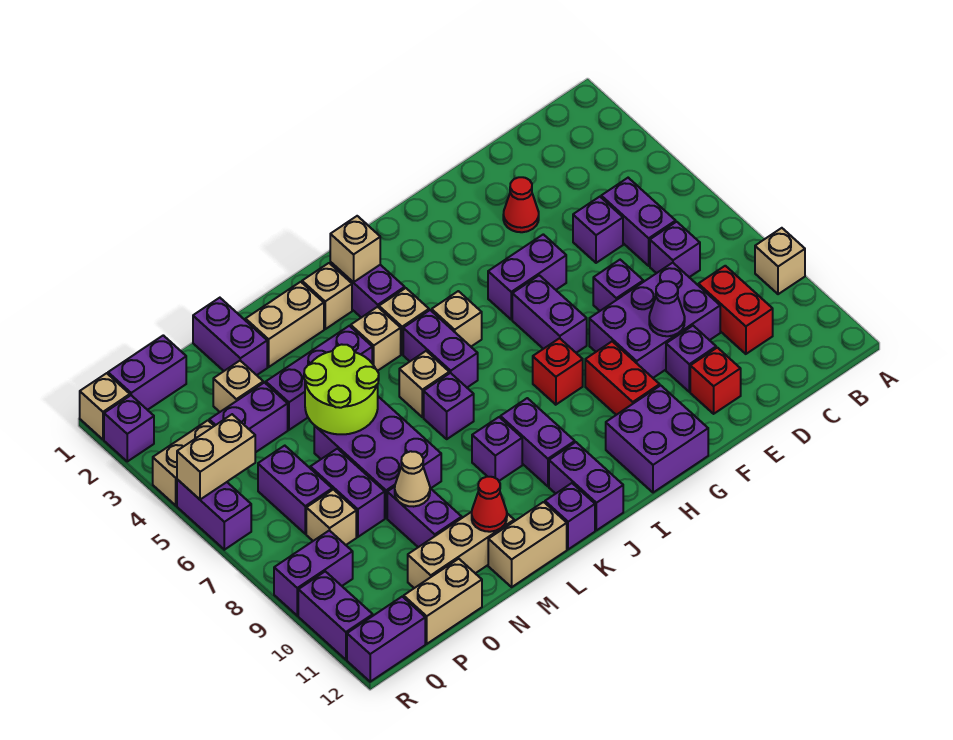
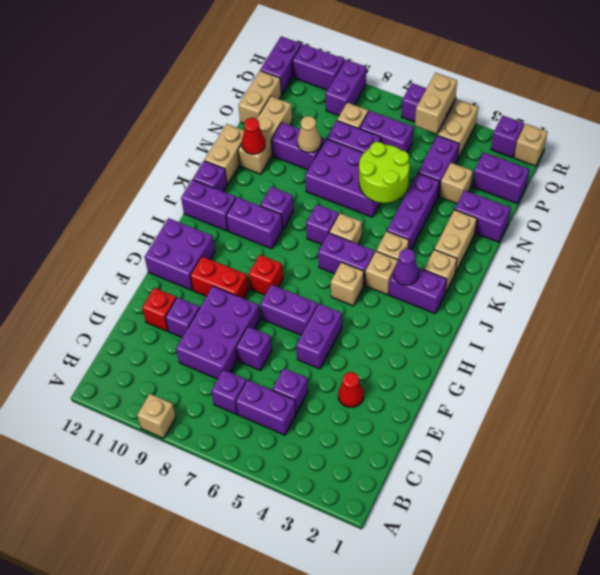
red 1x2 brick [698,266,773,354] -> none
purple 1x1 cone [649,281,685,336] -> purple 1x1 cone moved to [394,249,419,285]
tan 1x1 brick [330,216,380,282] -> none
purple 1x2 brick [108,335,186,410] -> purple 1x2 brick turned to [472,153,529,204]

